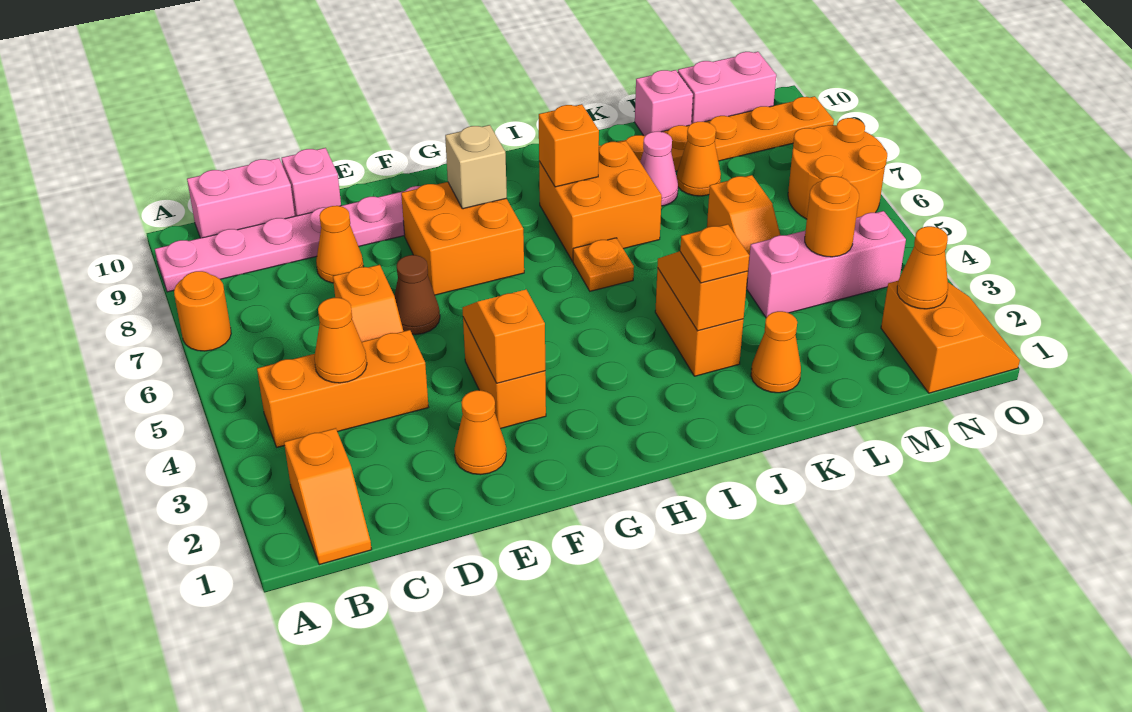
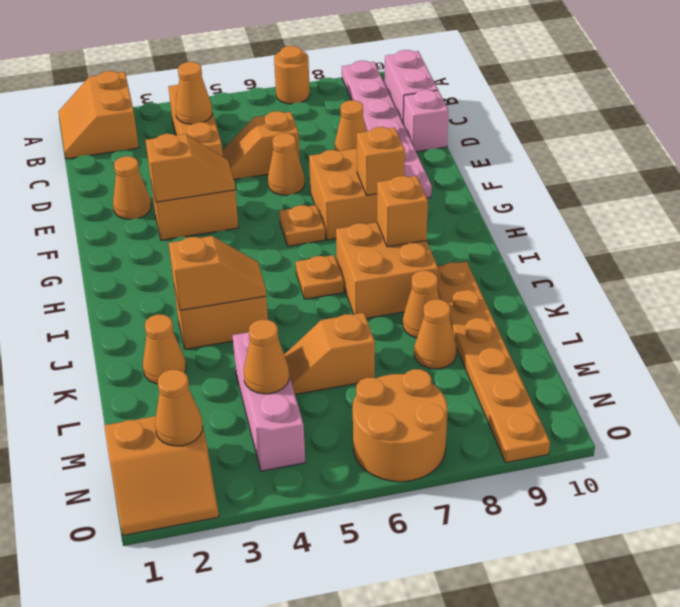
orange 1x2 slope [284,428,372,565] -> orange 2x2 slope [58,71,139,159]
brown 1x1 cone [394,255,440,335] -> orange 1x1 cone [268,133,305,195]
tan 1x1 brick [445,125,507,209] -> orange 1x1 brick [357,127,405,195]
orange 1x1 plate [680,224,749,283] -> orange 1x1 plate moved to [279,205,325,246]
pink 1x1 cone [640,132,678,206] -> orange 1x1 cone [403,271,439,338]
pink 1x1 brick [635,70,693,136] -> none
orange 1x1 round brick [805,176,859,257] -> orange 1x1 cone [244,320,289,394]
pink 1x2 brick [678,52,776,124] -> none

